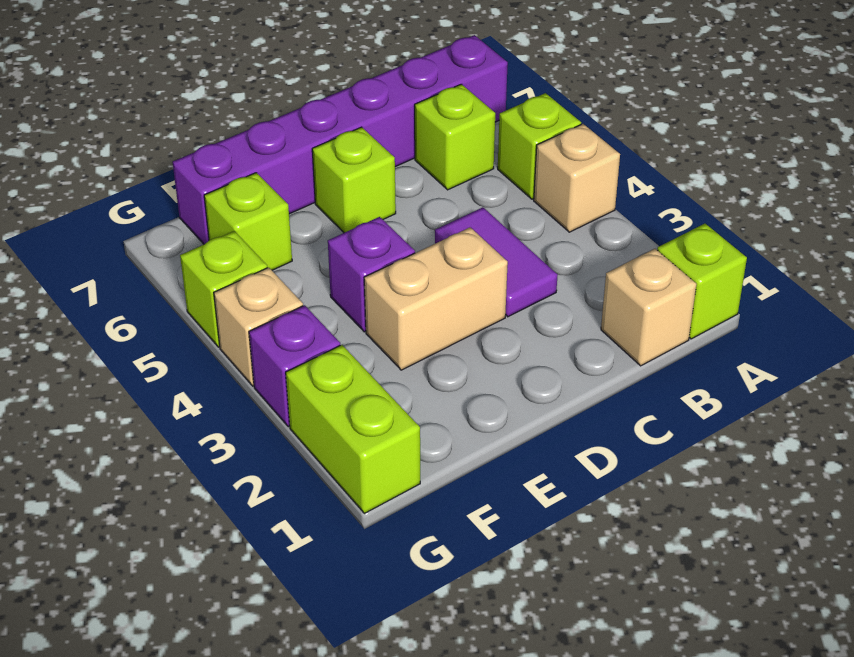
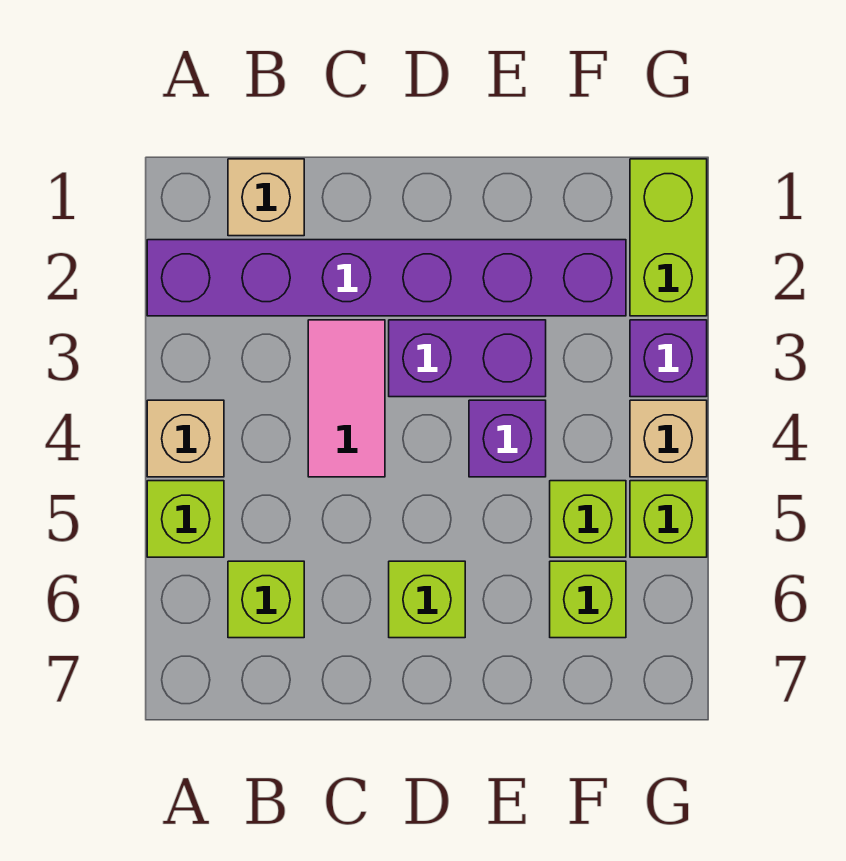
lime 1x1 brick [657,224,747,339] -> lime 1x1 brick moved to [550,481,626,557]
purple 1x6 brick [173,35,508,244] -> purple 1x6 brick moved to [147,240,626,316]
purple 1x2 tile [435,207,558,317] -> pink 1x2 tile [308,320,385,477]
tan 1x2 brick [364,227,508,370] -> purple 1x2 brick [389,320,546,397]

